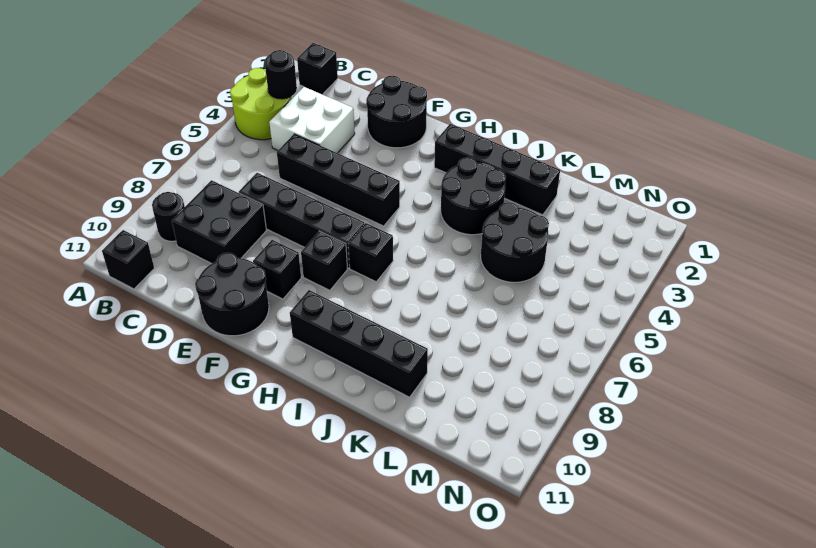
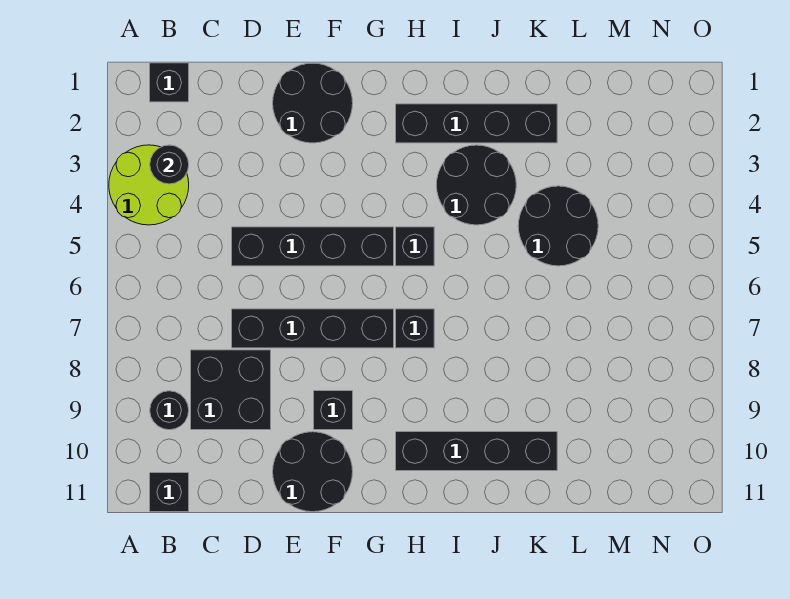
white 2x2 brick [269,87,355,153] -> none
black 1x1 brick [301,231,347,290] -> black 1x1 brick moved to [396,227,434,266]

